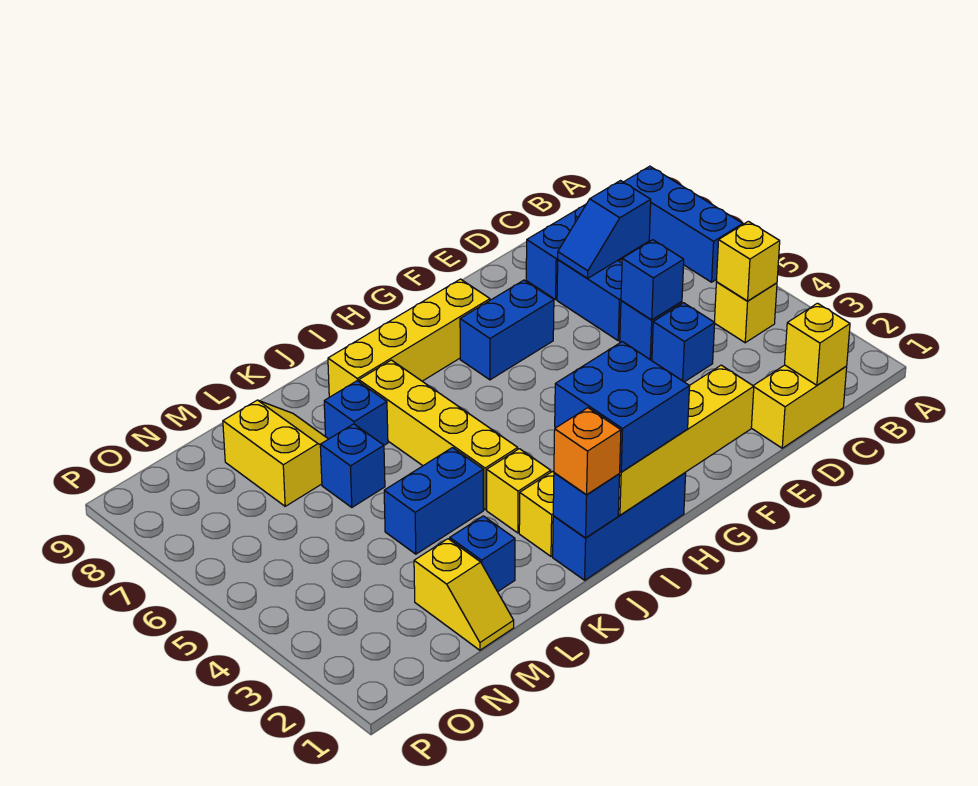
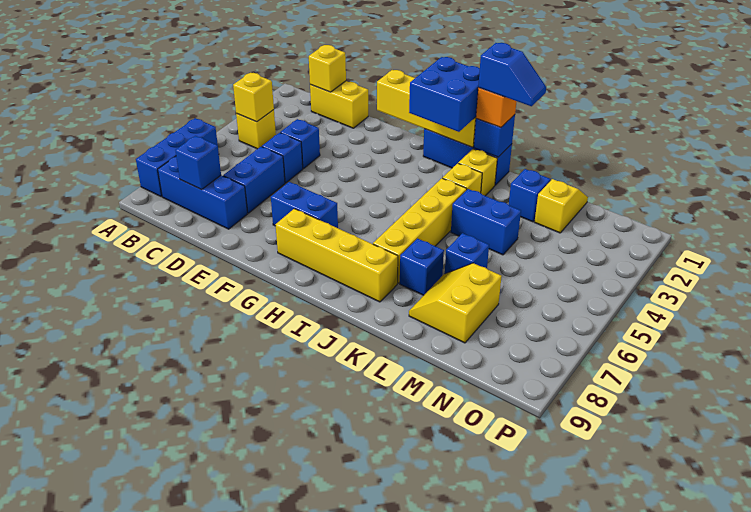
blue 1x2 slope [558,181,651,279] -> blue 1x2 slope moved to [478,43,546,106]
blue 1x1 brick [621,240,684,320] -> blue 1x1 brick moved to [175,136,221,190]

